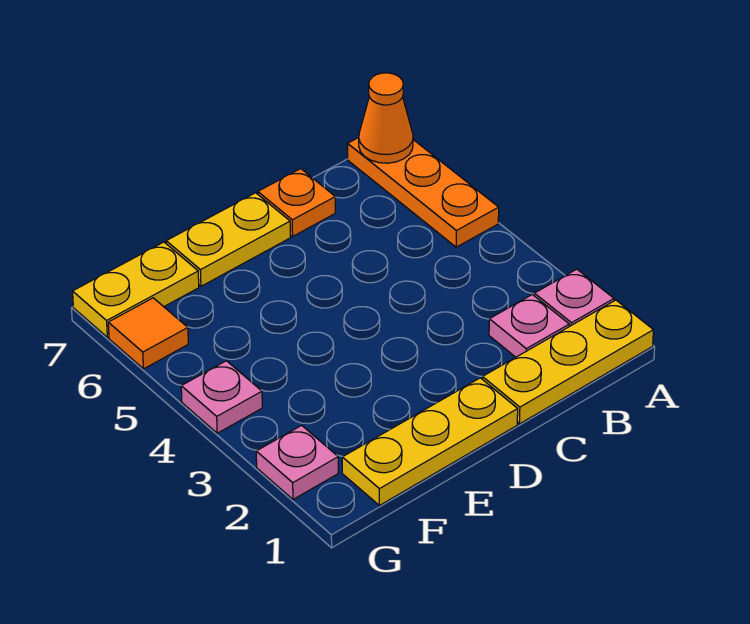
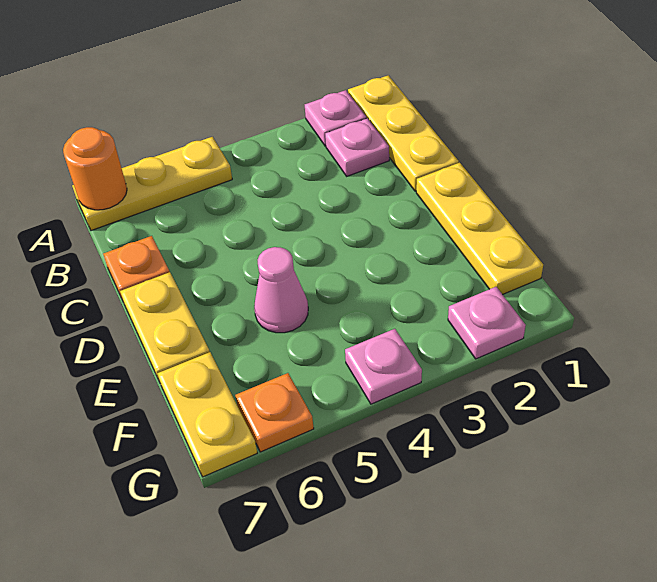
orange 1x3 plate [348,138,499,247] -> yellow 1x3 plate [72,137,232,231]
orange 1x1 cone [359,73,413,163] -> orange 1x1 round brick [63,127,127,210]
none -> pink 1x1 cone [254,247,308,333]
orange 1x1 tile [108,298,188,369] -> orange 1x1 plate [235,373,314,452]

